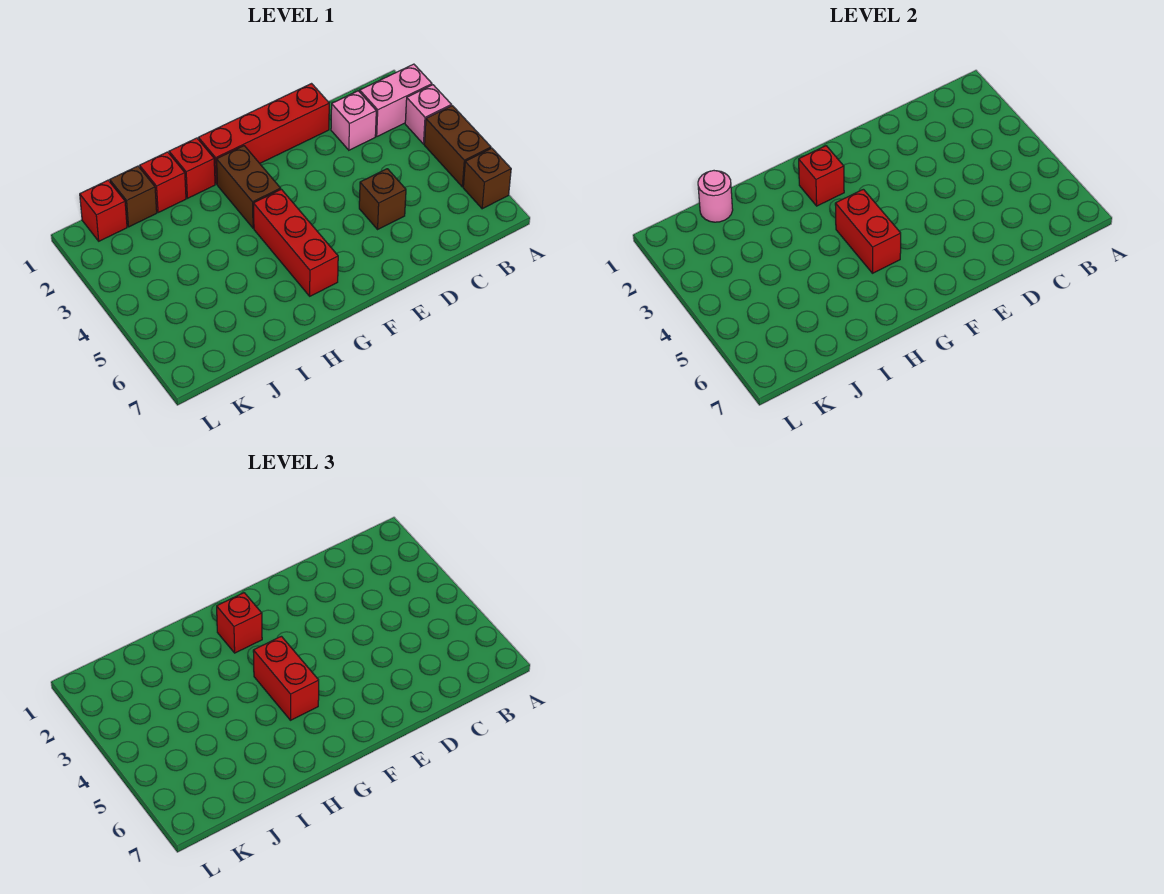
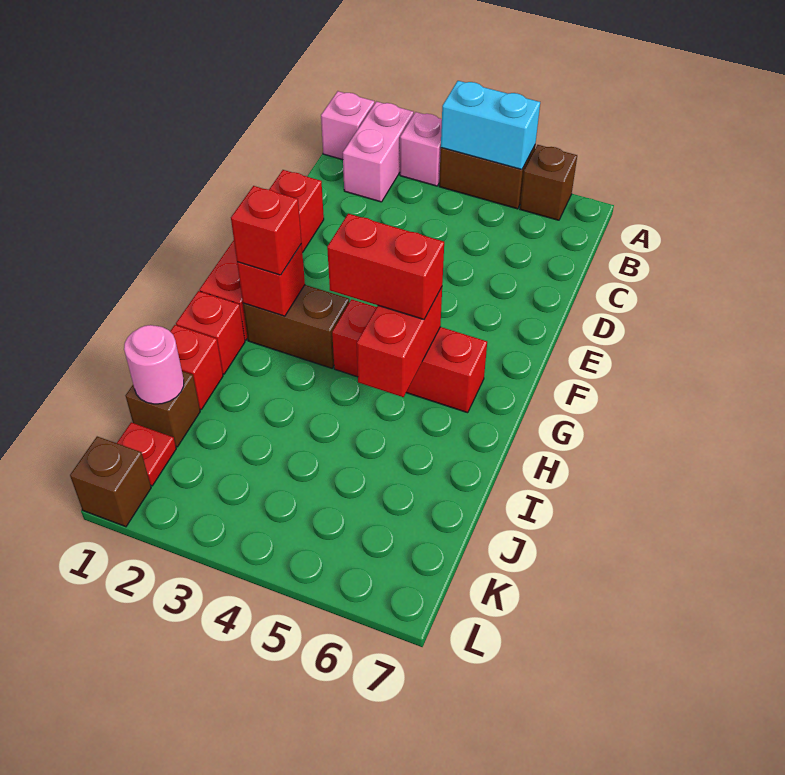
none -> cyan 1x2 brick [441,81,540,169]
pink 1x1 brick [331,91,376,150] -> pink 1x1 brick moved to [321,91,374,160]
brown 1x1 brick [359,169,406,229] -> brown 1x1 brick moved to [70,436,151,527]
red 1x2 brick [835,189,901,273] -> red 1x2 brick turned to [357,287,442,397]
red 1x1 brick [80,180,127,241] -> red 1x1 plate [117,422,176,486]

